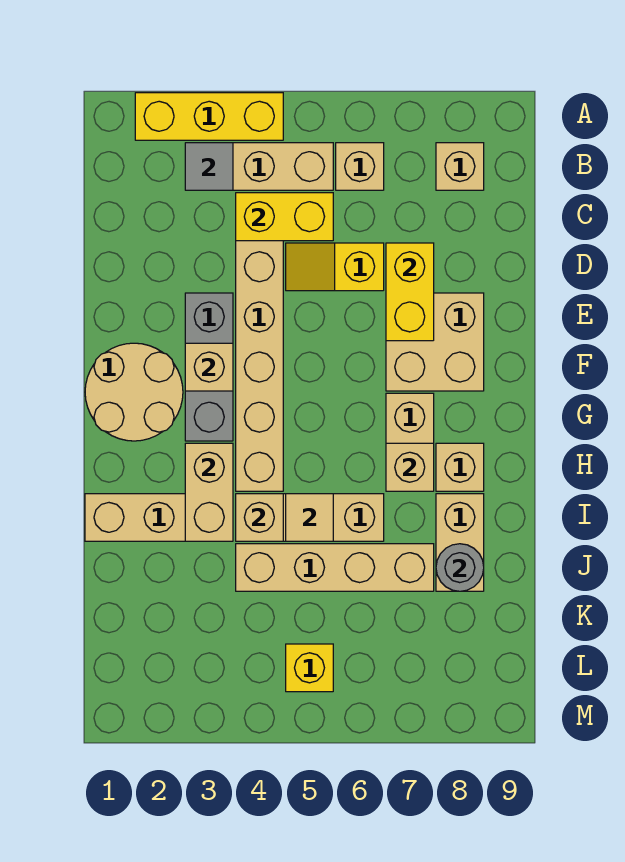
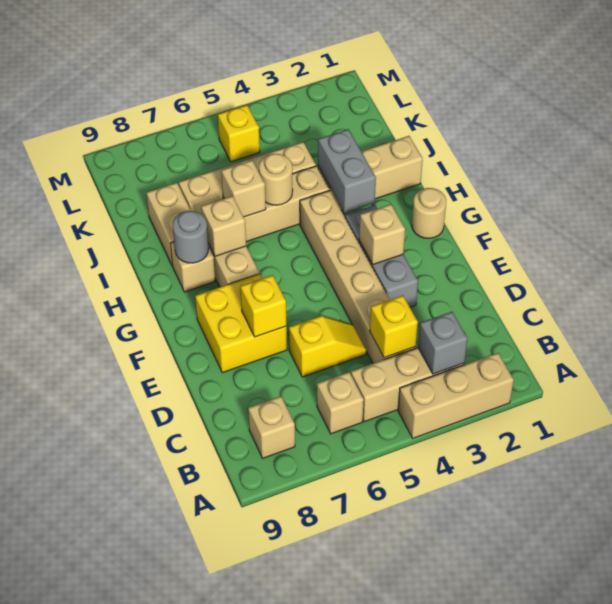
yellow 1x3 brick [135,93,283,140] -> tan 1x3 brick [398,353,514,438]
grey 1x1 tile [185,143,233,190] -> grey 1x1 brick [418,312,467,374]
yellow 1x2 brick [236,193,333,241] -> yellow 1x1 brick [370,295,418,358]
yellow 1x2 brick [386,243,434,341] -> yellow 1x1 brick [241,275,287,337]
tan 2x2 brick [386,293,484,391] -> yellow 2x2 brick [195,274,287,373]
tan 2x2 round brick [85,343,183,441] -> tan 1x1 round brick [412,188,446,238]
tan 1x2 brick [185,443,233,541] -> grey 1x2 brick [318,129,376,213]
tan 1x1 brick [236,494,283,541] -> tan 1x1 brick moved to [221,160,266,217]
tan 1x1 tile [286,494,333,541] -> tan 1x1 round brick [259,154,293,205]
grey 1x1 round brick [436,544,484,591] -> grey 1x1 round brick moved to [173,211,209,263]

